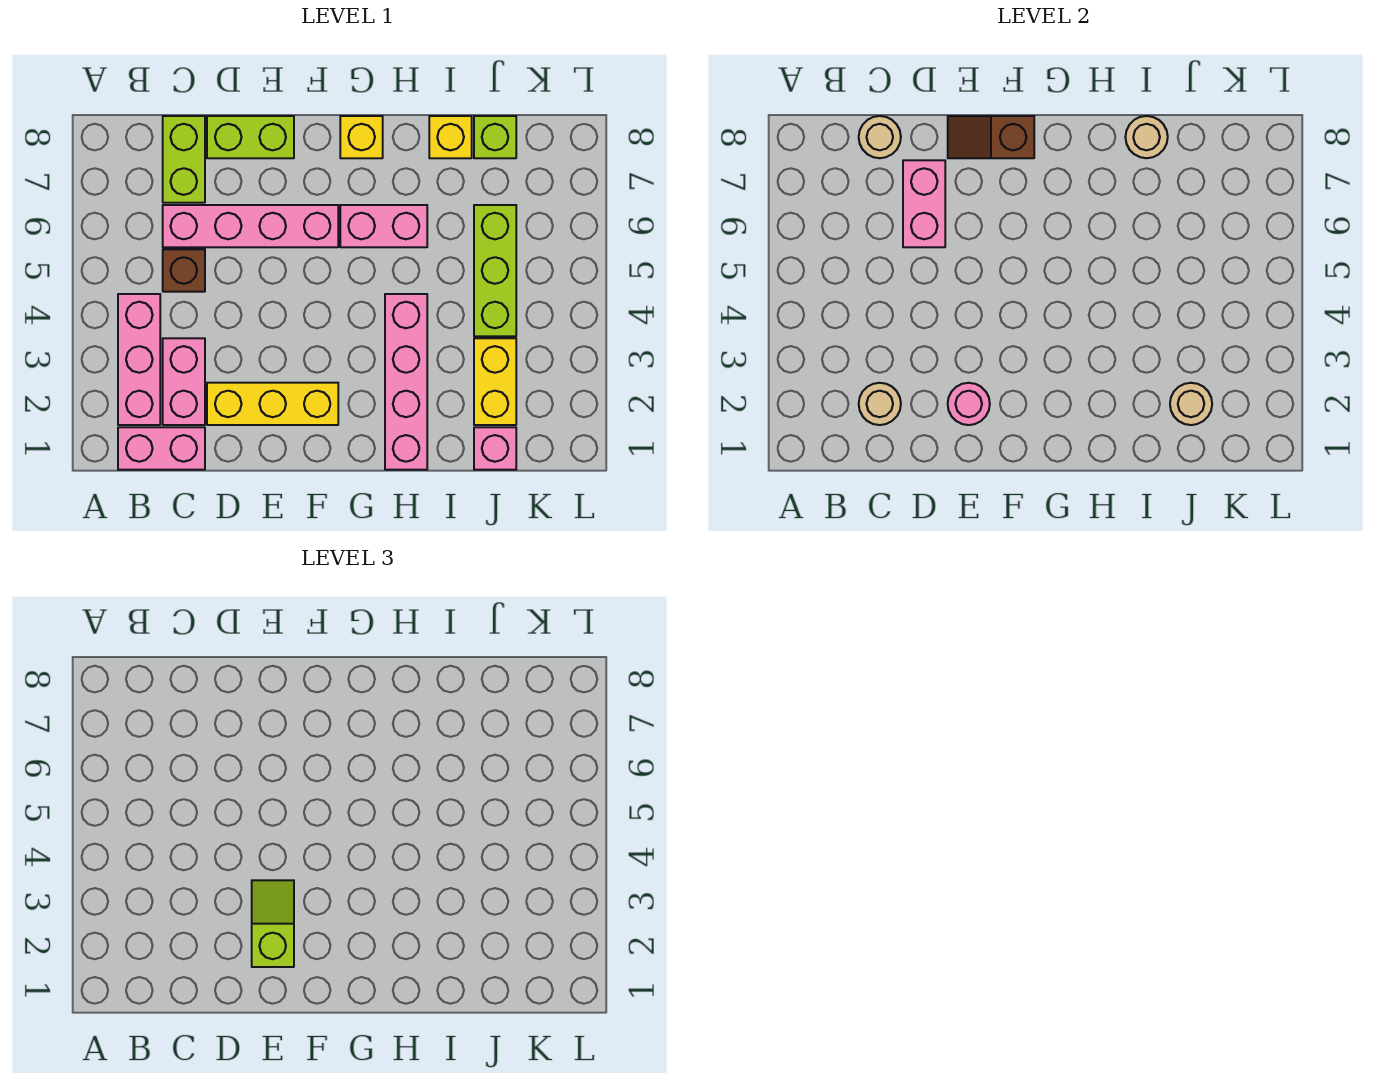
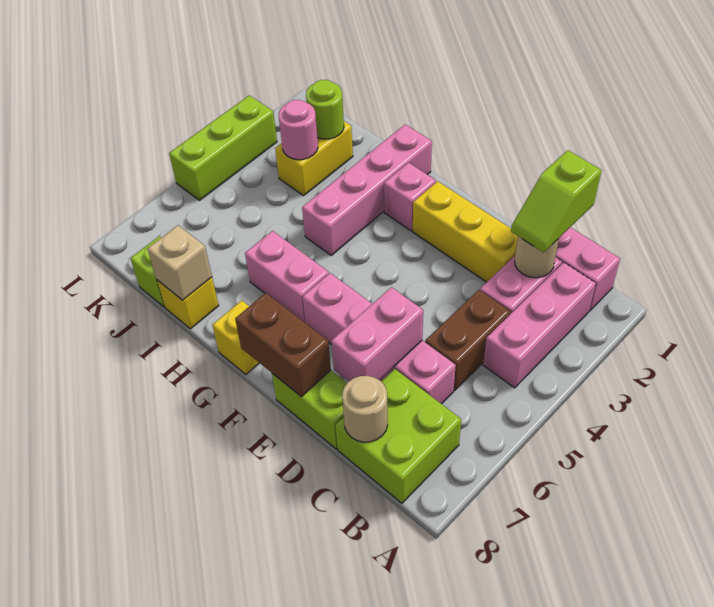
brown 1x1 brick [163,249,205,292] -> brown 1x2 brick [425,290,511,390]
lime 1x2 brick [163,116,205,203] -> lime 2x2 brick [335,369,461,503]
pink 1x1 round brick [948,383,990,425] -> pink 1x1 round brick moved to [279,100,318,160]
lime 1x2 slope [252,880,294,967] -> lime 1x2 slope moved to [511,150,602,252]
brown 1x2 slope [948,116,1034,158] -> brown 1x2 brick [235,293,331,396]
tan 1x1 round brick [1125,116,1168,158] -> tan 1x1 brick [148,225,212,300]
pink 1x1 brick [474,427,516,470] -> pink 1x1 brick moved to [384,163,436,231]
tan 1x1 round brick [1170,383,1212,425] -> lime 1x1 round brick [306,80,344,139]
lime 1x3 brick [474,205,516,336] -> lime 1x3 brick moved to [169,95,277,200]

